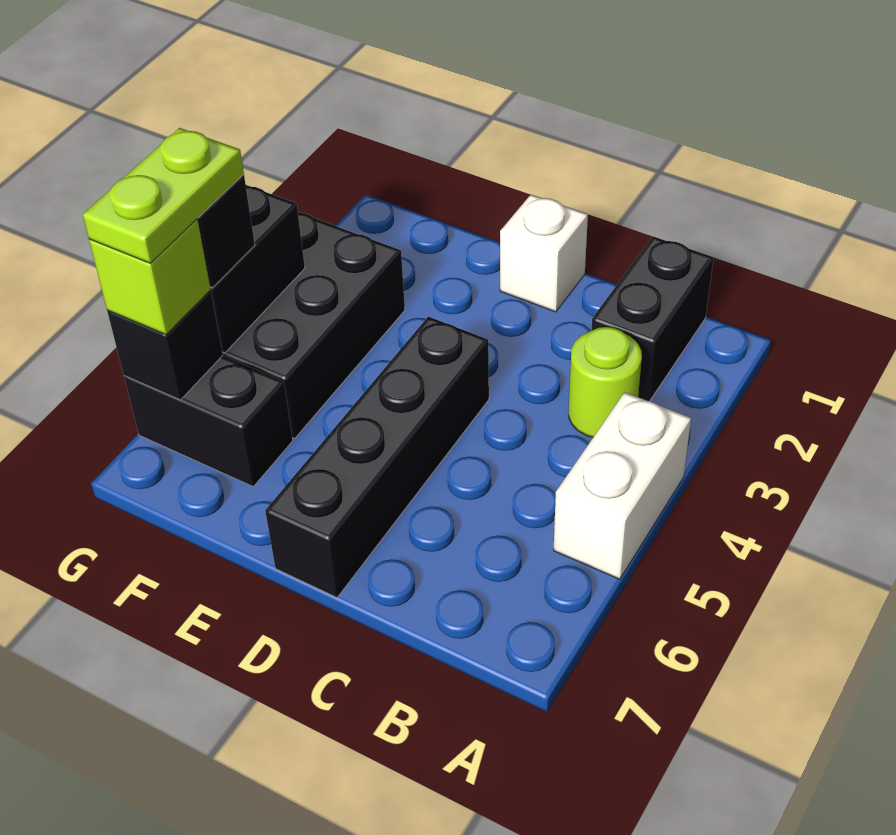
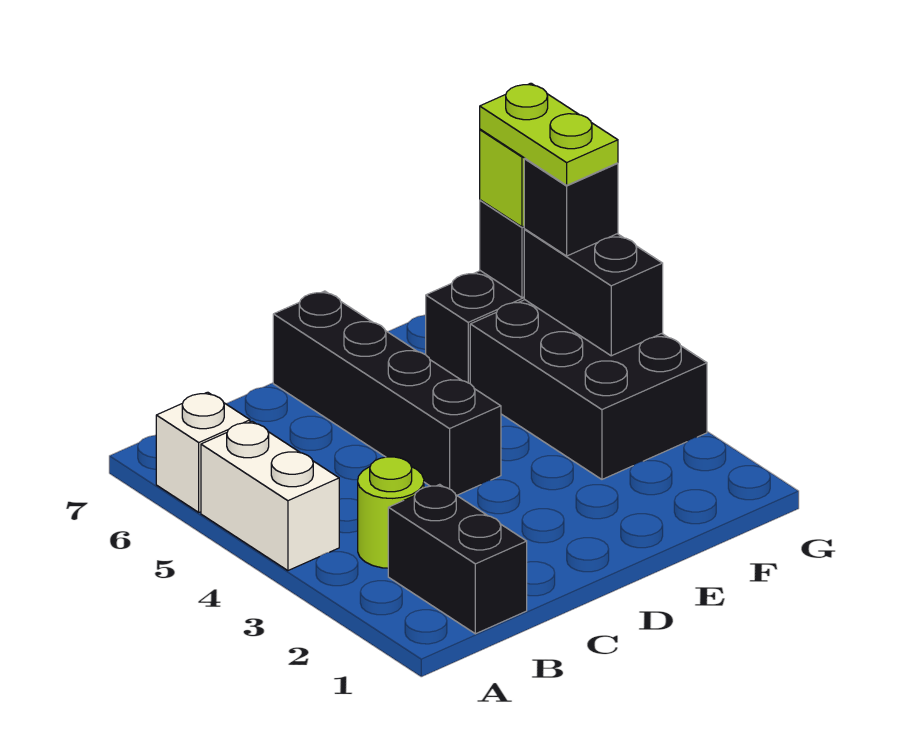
white 1x1 brick [500,195,588,312] -> white 1x1 brick moved to [156,392,250,512]

